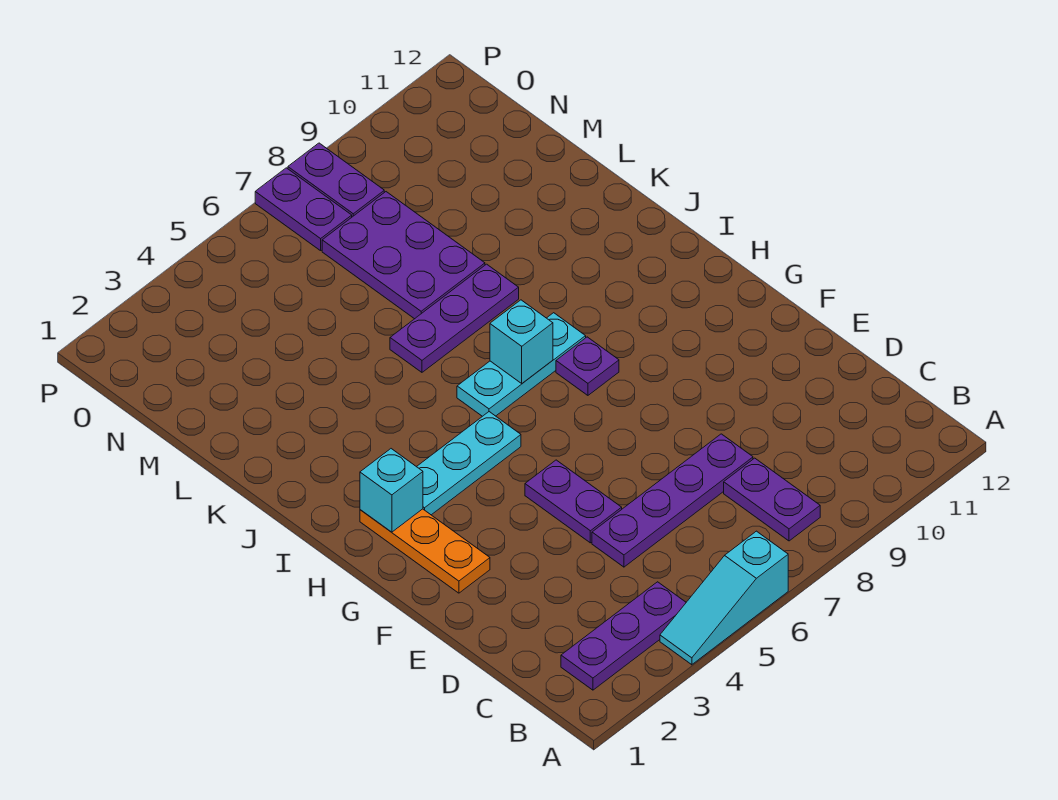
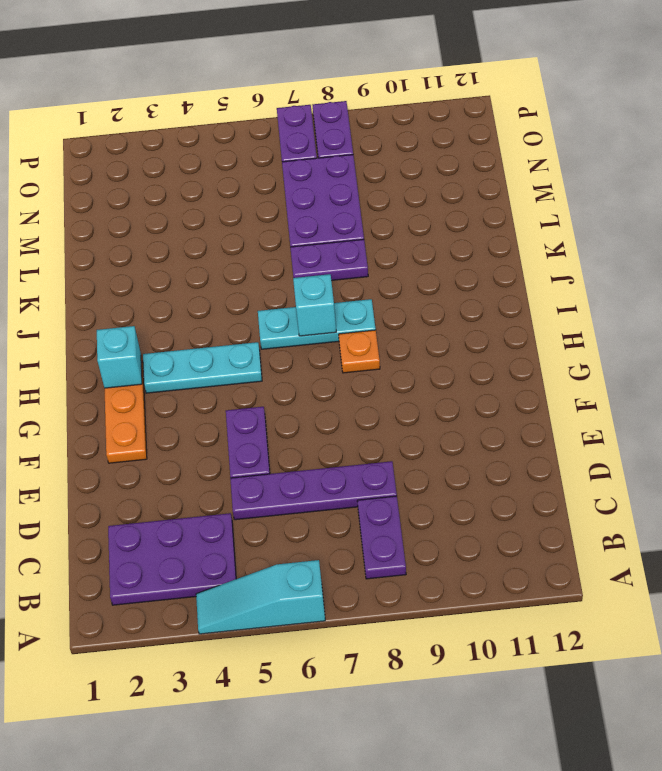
purple 1x3 plate [561,582,686,690] -> purple 2x3 plate [108,513,236,605]
purple 1x1 plate [556,337,619,395] -> orange 1x1 plate [339,330,380,373]
purple 1x3 plate [390,264,519,372] -> purple 1x2 plate [290,239,368,280]

